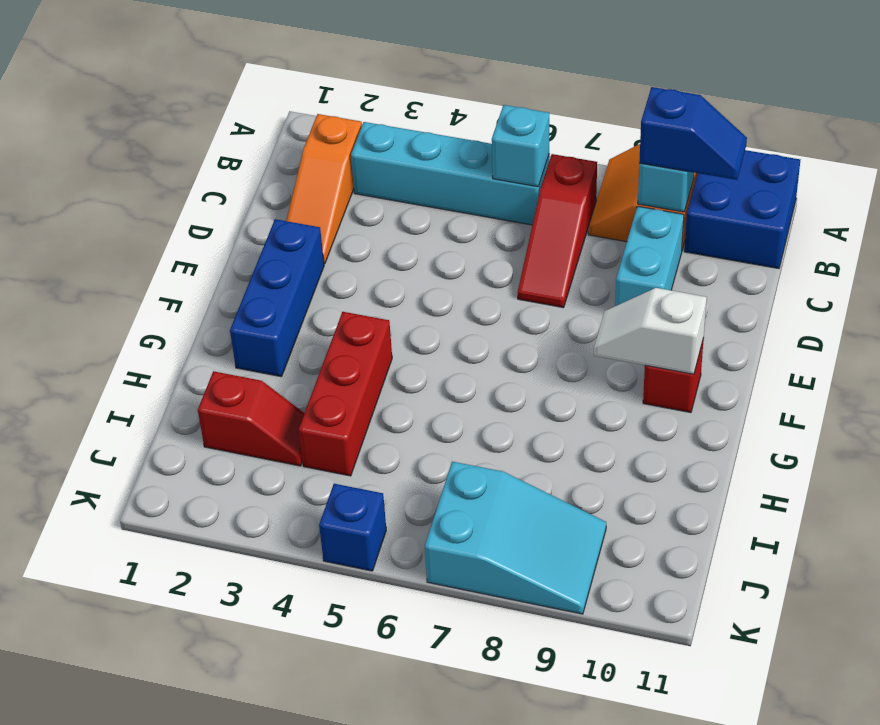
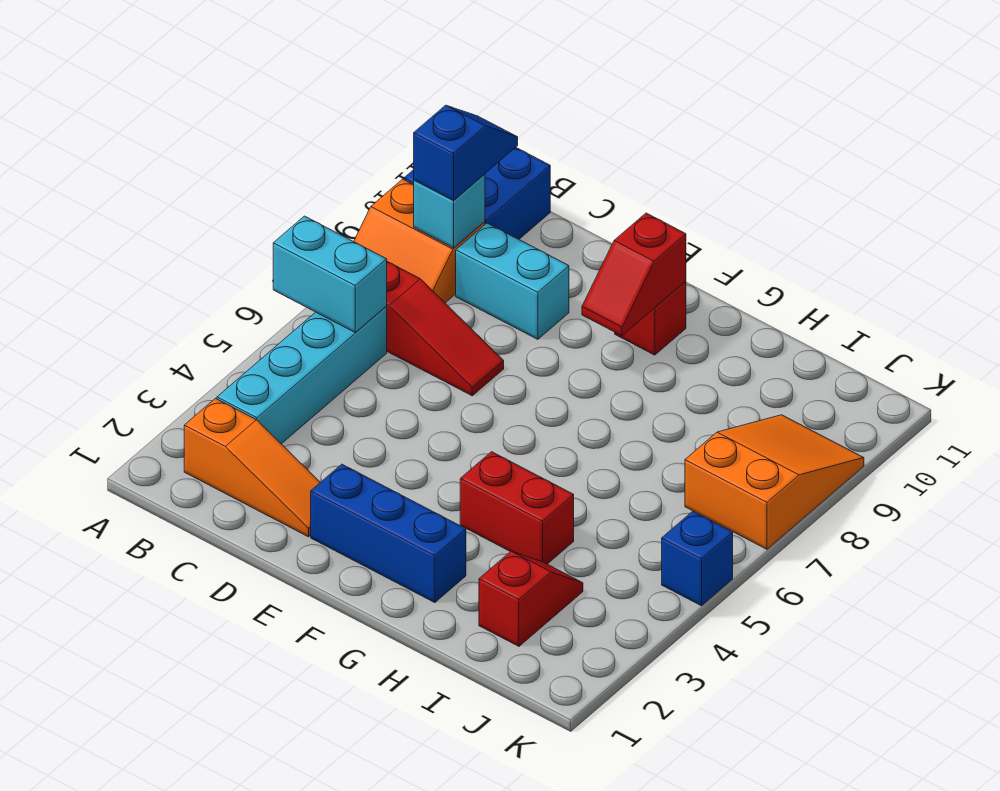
cyan 1x1 brick [492,105,549,187] -> cyan 1x2 brick [273,216,387,332]
white 1x2 slope [594,288,707,374] -> red 1x2 slope [582,213,686,336]
red 1x3 brick [299,312,392,476] -> red 1x2 brick [460,452,574,564]
cyan 2x3 slope [425,462,606,614] -> orange 2x3 slope [685,415,864,549]

